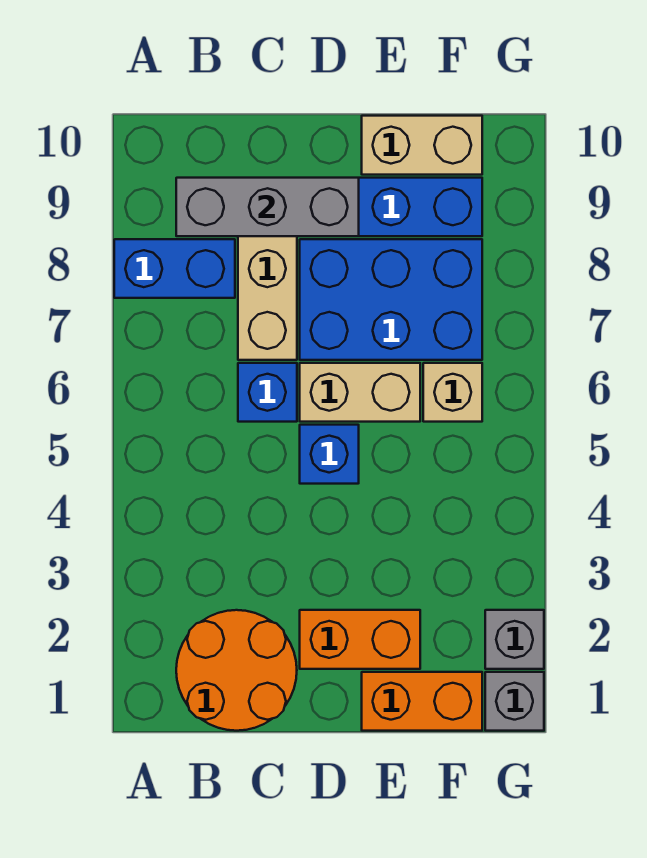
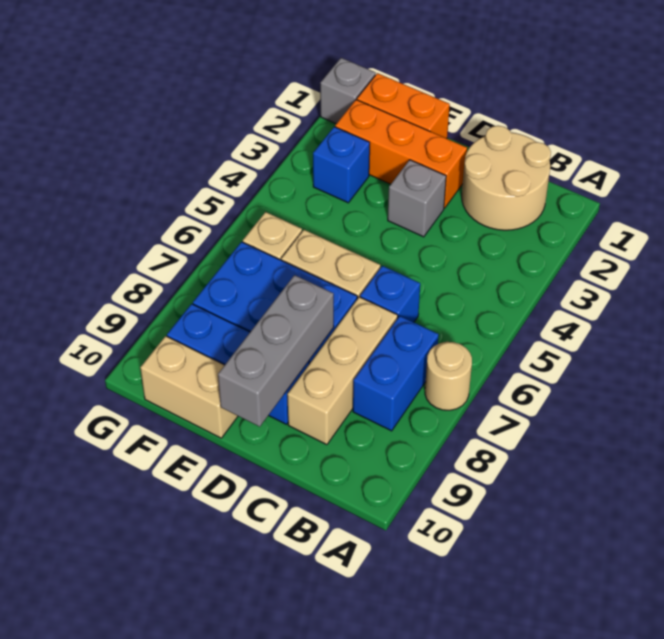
none -> tan 1x1 round brick [425,342,472,410]
blue 1x2 brick [114,239,235,298] -> blue 1x2 brick turned to [353,316,439,431]
orange 2x2 round brick [176,610,297,731] -> tan 2x2 round brick [462,126,551,230]
grey 1x3 brick [176,178,359,236] -> grey 1x3 brick turned to [218,275,334,427]
orange 1x2 brick [300,610,420,669] -> orange 1x3 brick [335,100,467,208]
blue 1x1 brick [300,425,359,484] -> blue 1x1 brick moved to [313,127,370,203]
grey 1x1 brick [485,610,544,669] -> grey 1x1 brick moved to [388,160,446,237]

